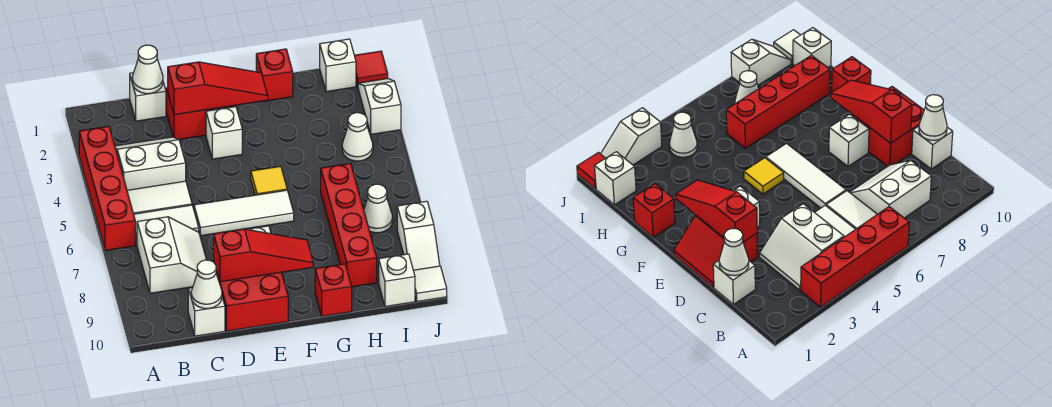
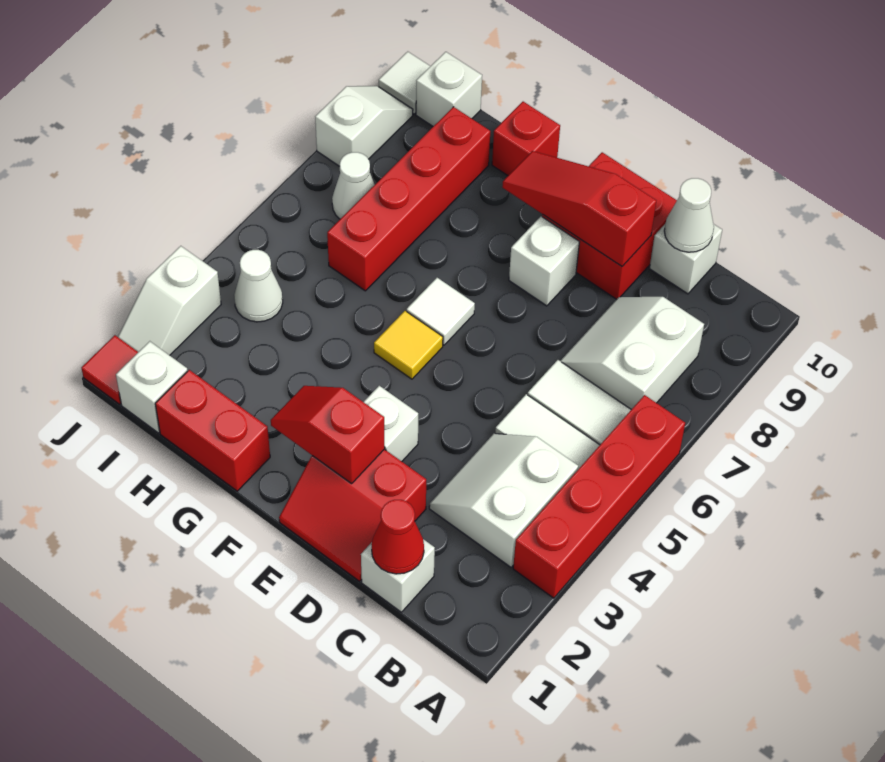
white 2x2 slope [115,137,186,190] -> white 2x2 slope turned to [429,434,578,567]
white 1x1 cone [132,45,163,94] -> red 1x1 cone [371,500,424,574]
red 1x3 slope [168,62,268,115] -> red 1x2 slope [271,386,385,484]
white 1x3 tile [194,190,294,236] -> white 1x1 tile [407,278,475,345]
red 1x1 brick [256,49,293,101] -> red 1x2 brick [155,370,270,491]

